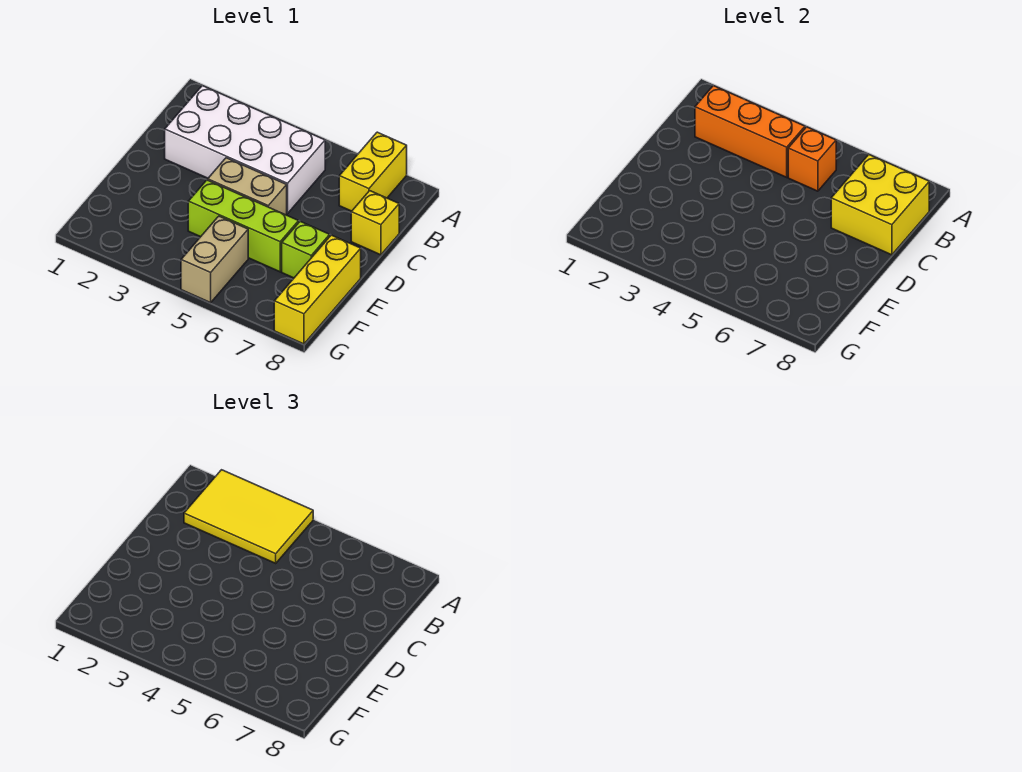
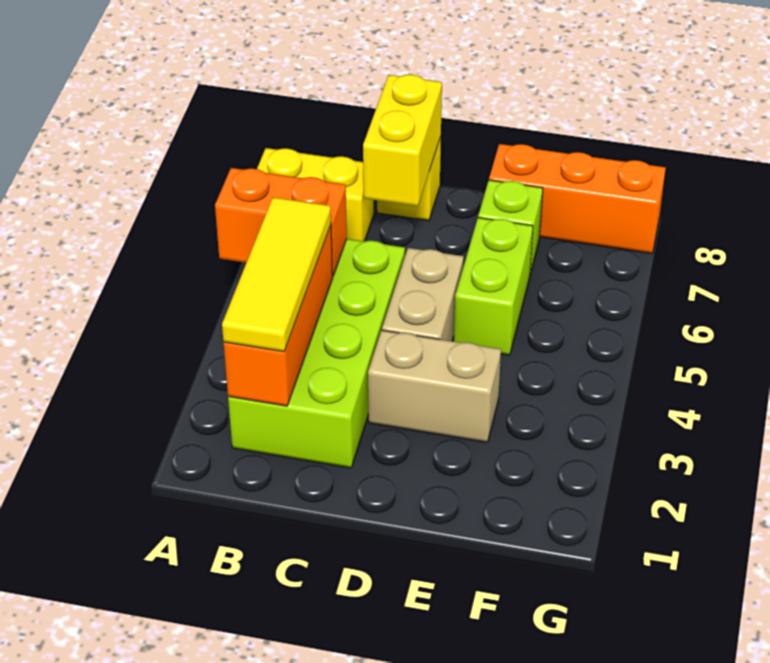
yellow 2x3 tile [184,470,313,563] -> yellow 1x3 tile [222,197,331,352]
white 2x4 brick [165,86,325,214] -> lime 2x4 brick [228,239,405,468]
orange 1x1 brick [788,127,836,191] -> orange 1x2 brick [215,168,347,275]
yellow 2x2 brick [831,155,929,255] -> yellow 1x2 brick [363,74,442,206]
lime 1x3 brick [188,180,299,272] -> lime 1x2 brick [454,218,533,355]
yellow 1x3 brick [274,235,361,344] -> orange 1x3 brick [489,144,666,253]
tan 1x2 brick [181,216,248,303] -> tan 1x2 brick moved to [368,330,501,442]

